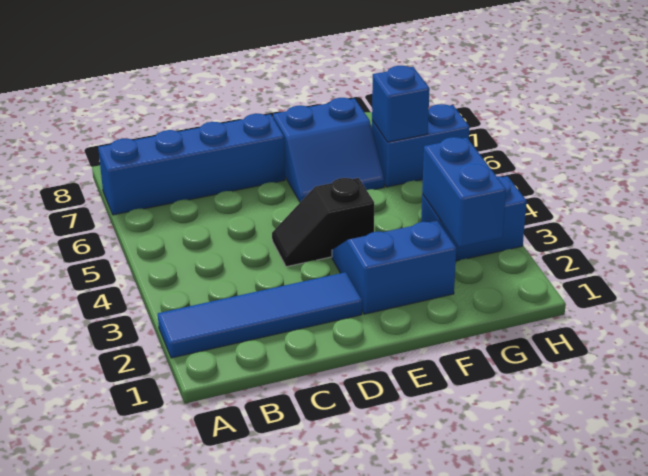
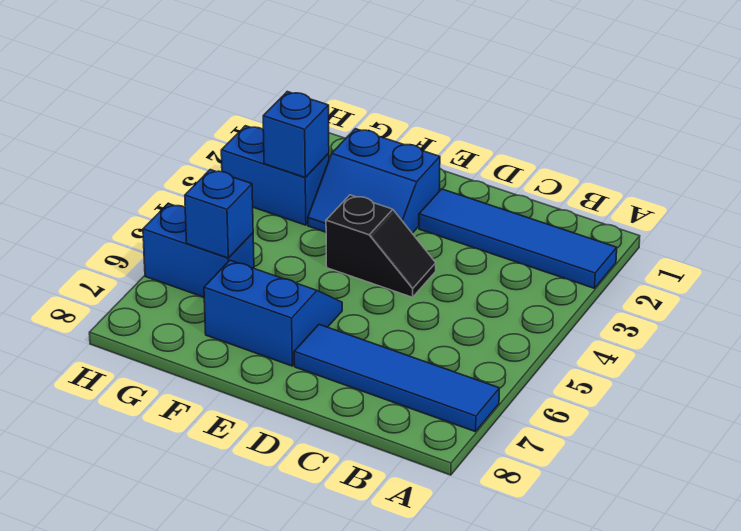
blue 1x4 brick [98,114,285,215] -> blue 1x4 tile [294,325,499,432]
blue 1x2 brick [422,137,506,247] -> blue 1x1 brick [263,92,329,177]

